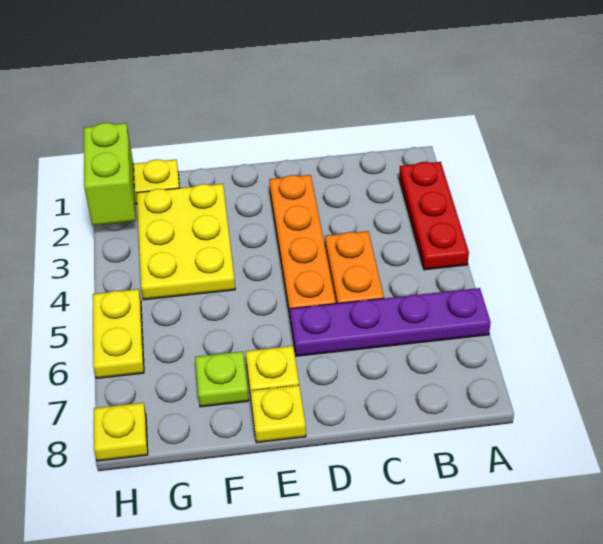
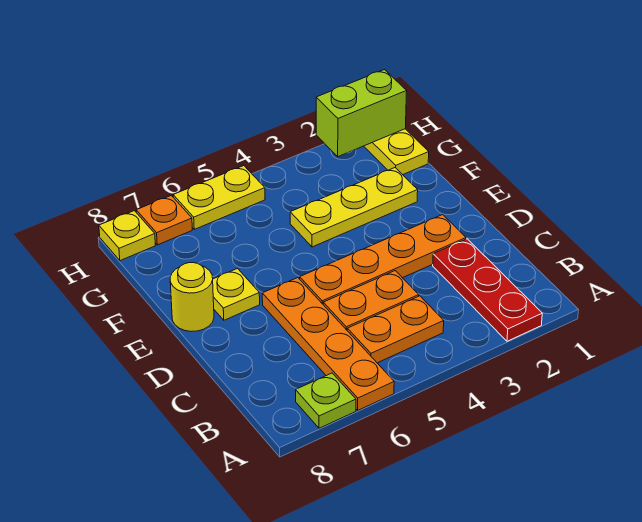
red 1x3 plate [399,162,469,270] -> red 1x3 plate turned to [433,239,542,341]
purple 1x4 plate [290,288,491,356] -> orange 1x4 plate [262,278,394,410]
none -> orange 1x2 plate [347,296,444,363]
yellow 1x1 plate [250,385,306,443] -> yellow 1x1 round brick [170,263,214,332]
yellow 2x3 plate [137,184,235,300] -> yellow 1x3 plate [290,168,418,247]
lime 1x1 plate [195,351,249,407] -> lime 1x1 plate moved to [296,373,356,428]
none -> orange 1x1 plate [136,195,192,245]

